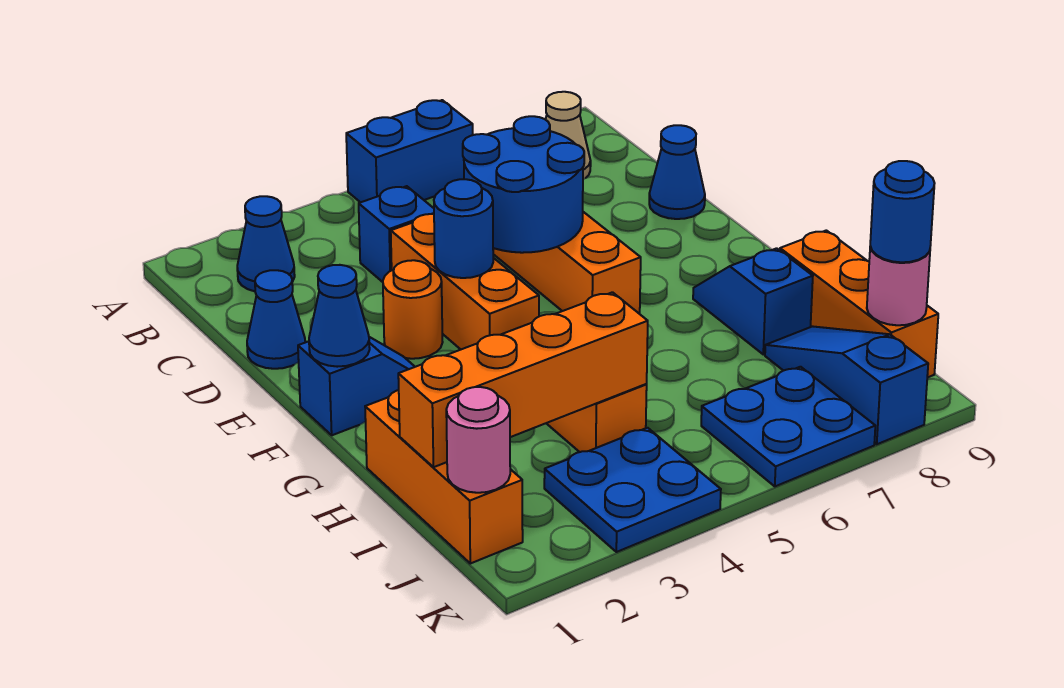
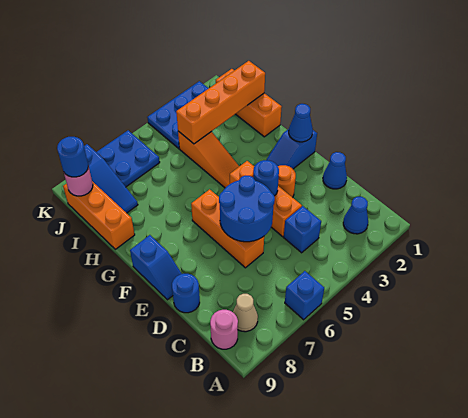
blue 1x2 brick [346,100,473,202] -> blue 1x1 brick [285,271,324,320]
blue 1x1 cone [649,125,705,219] -> blue 1x1 round brick [172,274,200,313]
blue 1x2 slope [693,248,813,354] -> blue 1x2 slope moved to [130,235,182,300]
pink 1x1 round brick [446,387,510,493] -> pink 1x1 round brick moved to [210,310,238,349]
blue 2x2 plate [544,428,721,552] -> blue 2x3 plate [147,81,209,149]

